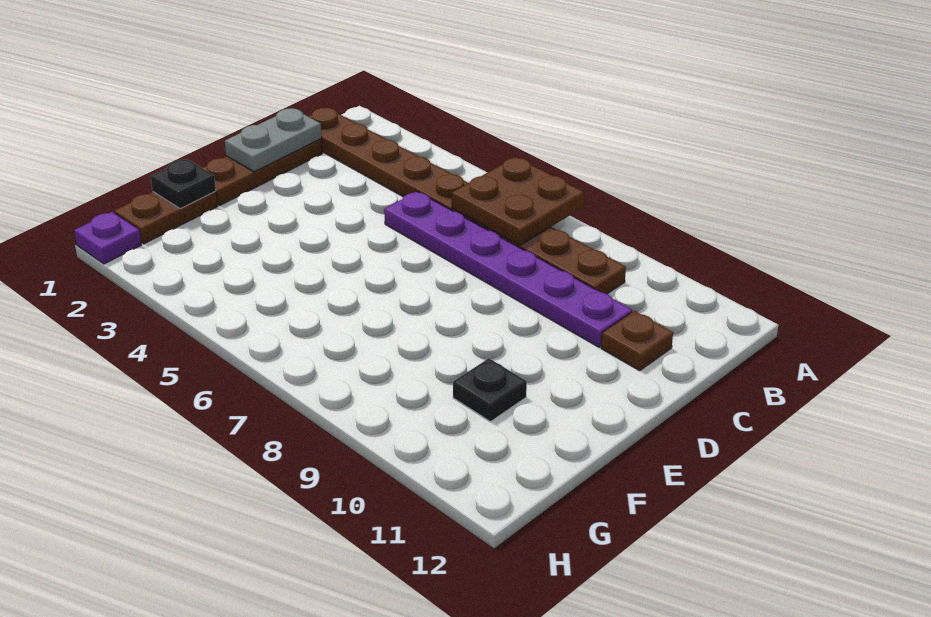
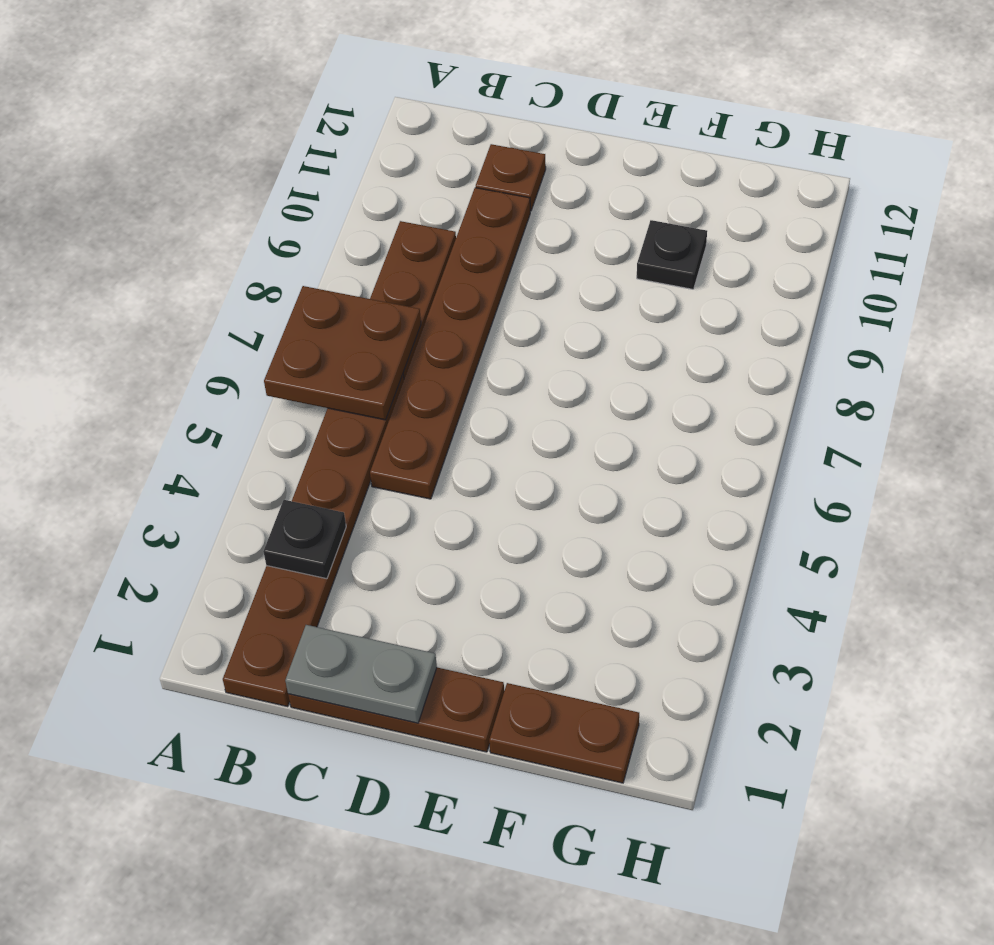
purple 1x6 plate [384,191,632,347] -> brown 1x6 plate [370,188,530,499]
black 1x1 plate [151,159,216,209] -> black 1x1 plate moved to [263,500,346,579]
purple 1x1 plate [74,212,142,264] -> none

